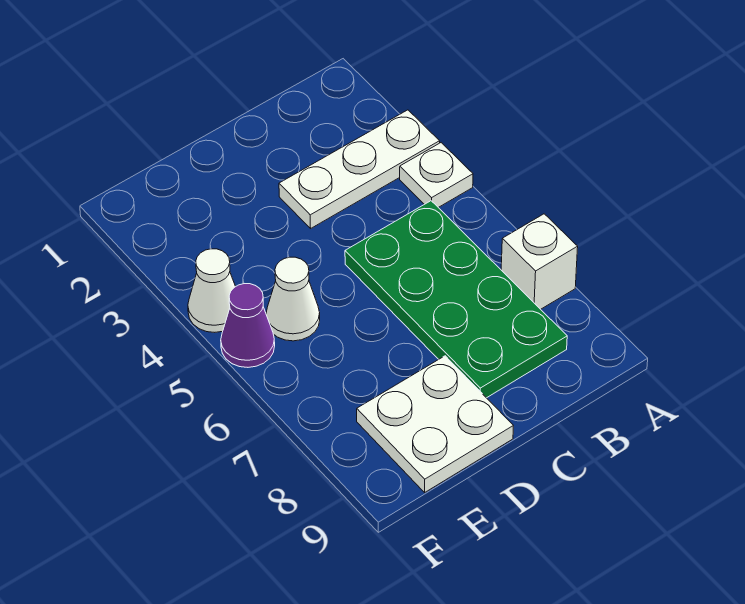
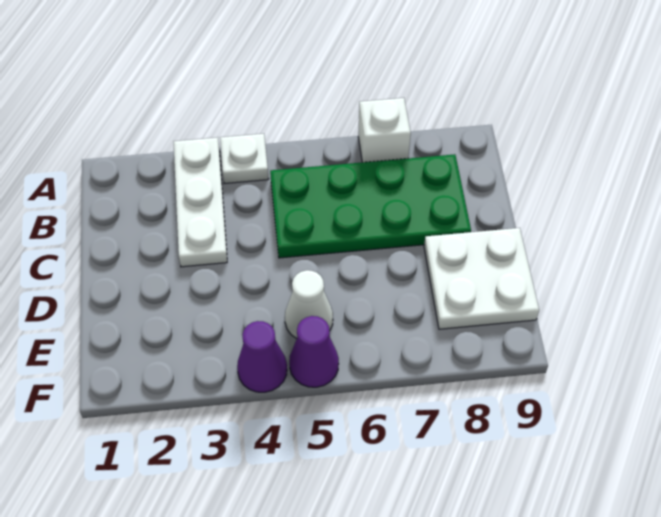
white 1x1 cone [188,249,236,332] -> purple 1x1 cone [237,321,287,392]

